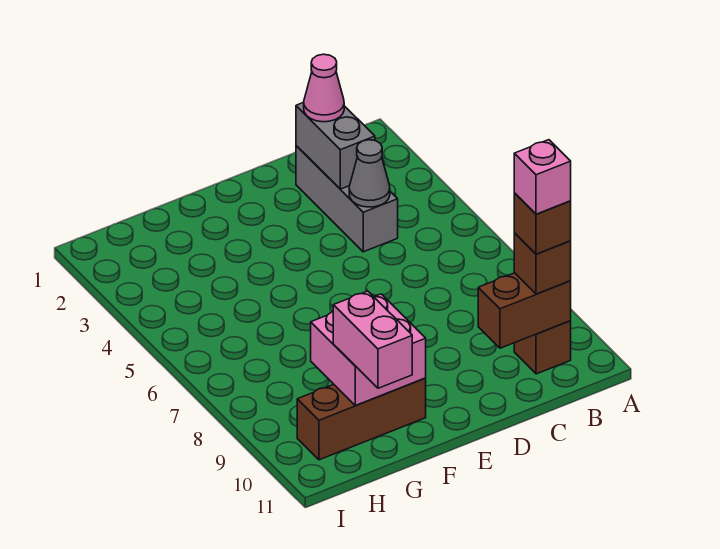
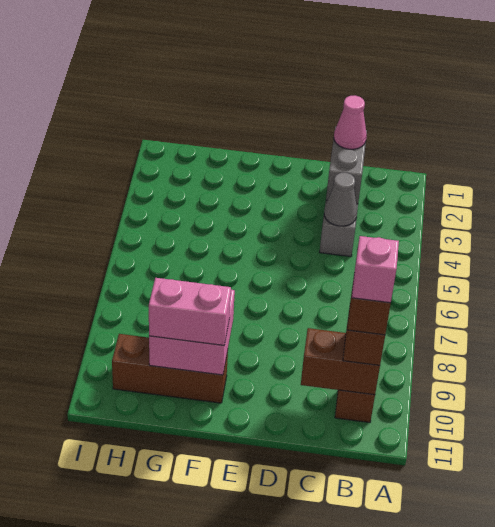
pink 1x2 brick [333,291,412,388] -> pink 1x2 brick turned to [149,278,231,345]

